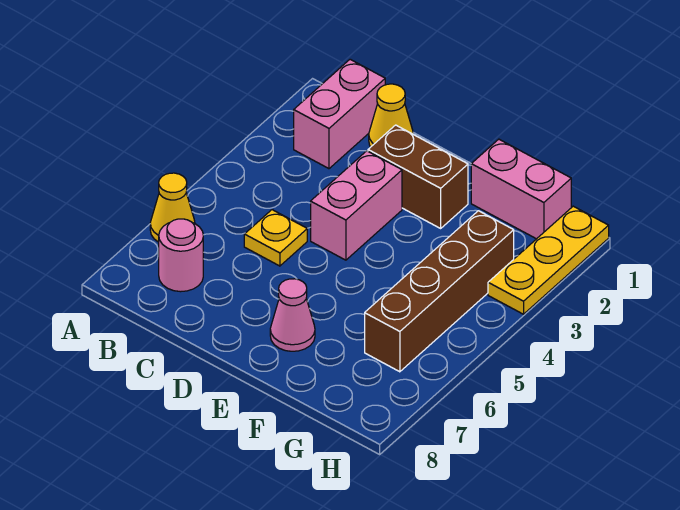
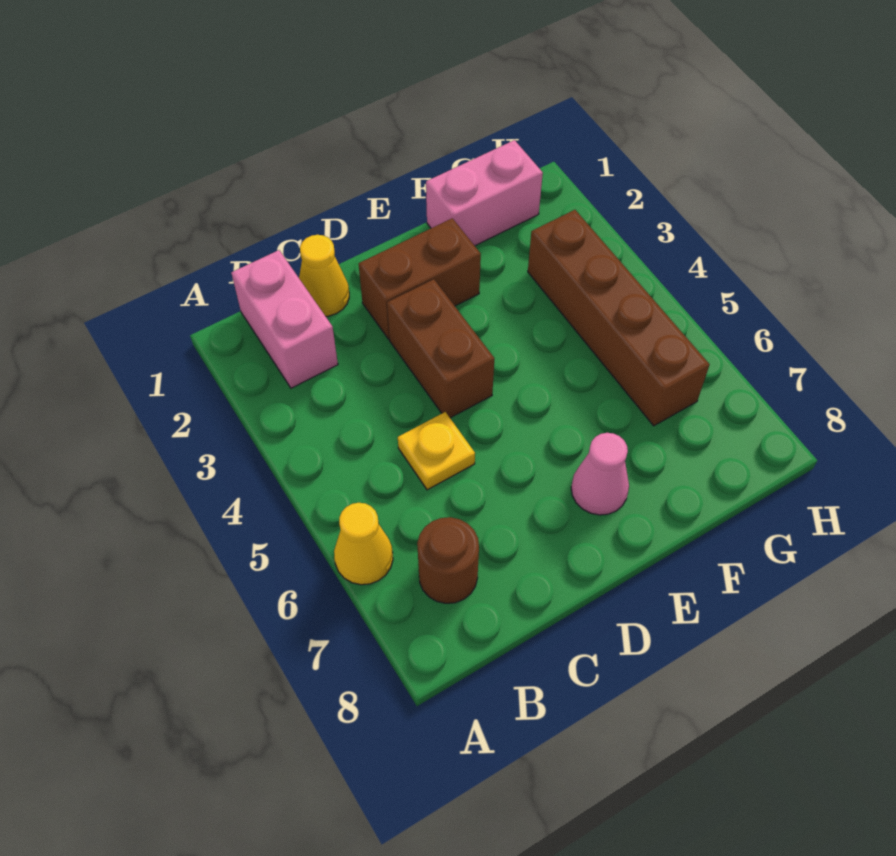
pink 1x1 round brick [159,219,203,292] -> brown 1x1 round brick [417,517,479,603]
pink 1x2 brick [311,151,402,260] -> brown 1x2 brick [387,279,494,418]
yellow 1x3 plate [488,206,609,314] -> none

